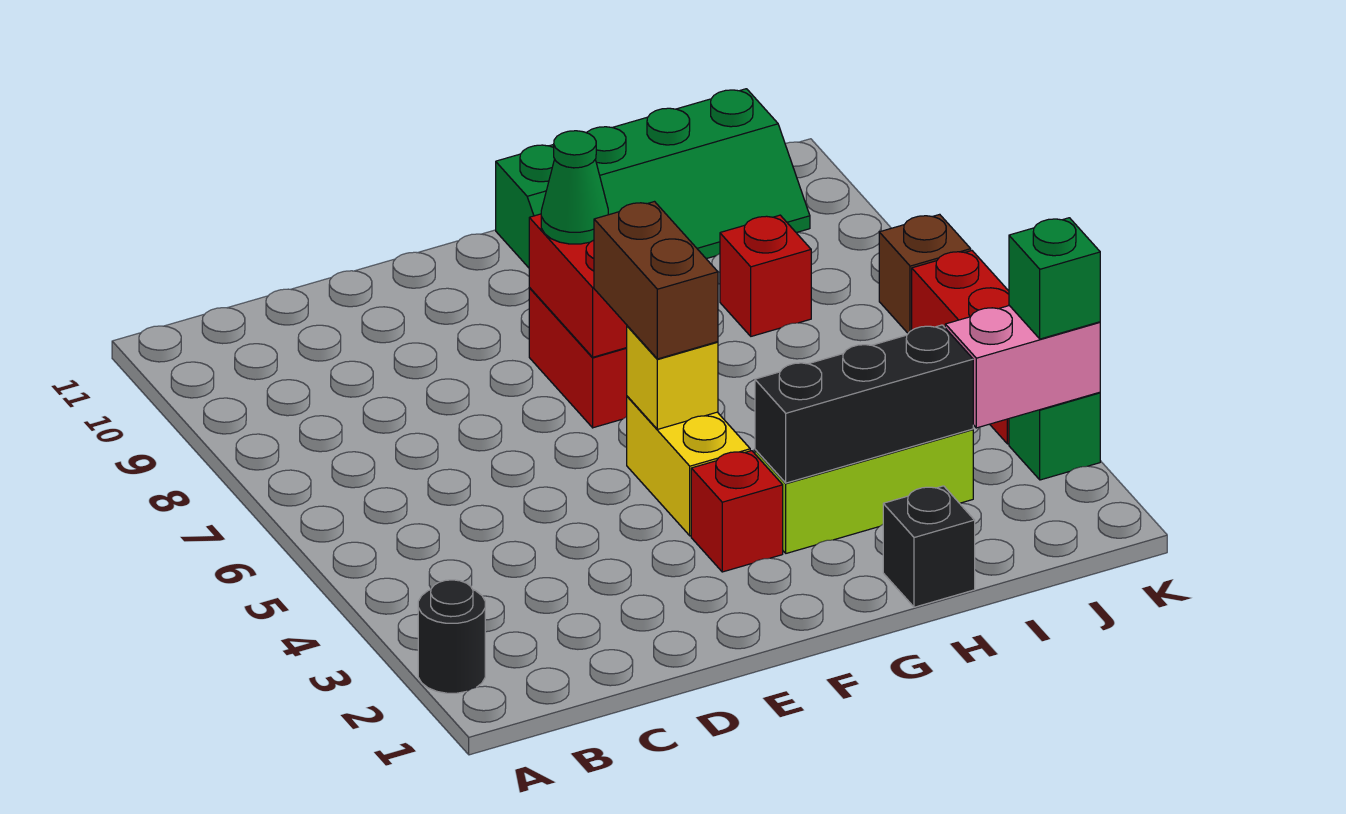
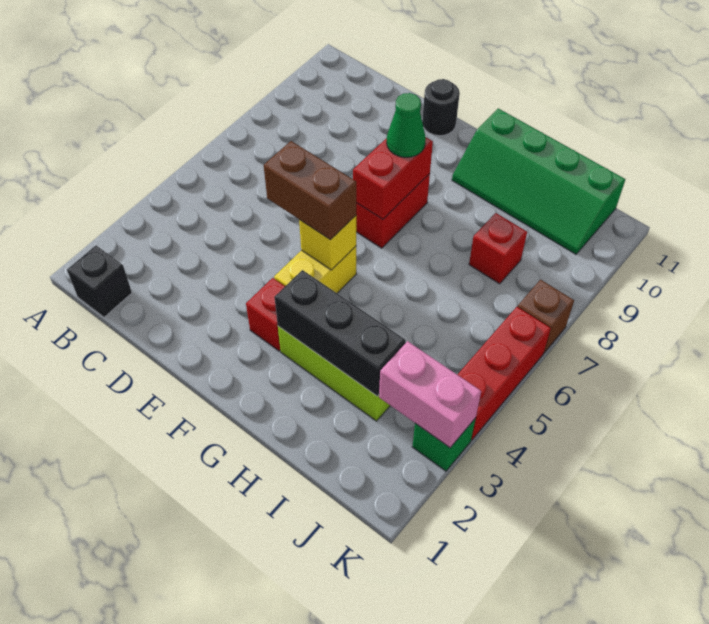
black 1x1 round brick [418,580,485,693] -> black 1x1 round brick moved to [422,79,460,136]
brown 1x2 brick [594,202,718,359] -> brown 1x2 brick turned to [264,141,356,240]
black 1x1 brick [883,486,975,607] -> black 1x1 brick moved to [67,246,132,317]
green 1x1 brick [1009,218,1100,339] -> none

